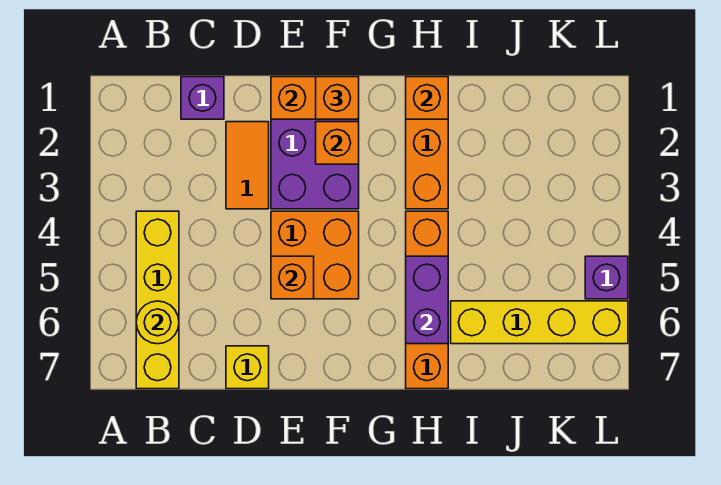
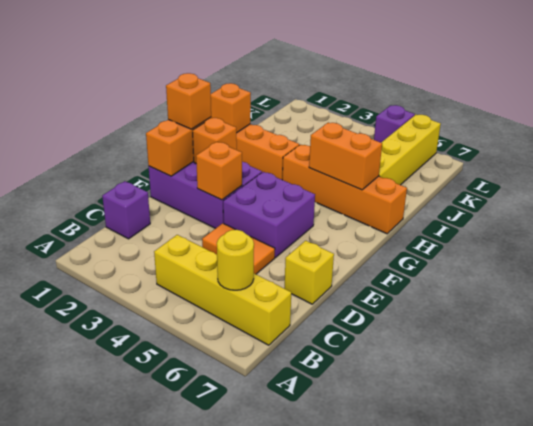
orange 1x2 tile [226,122,269,209] -> orange 1x2 tile moved to [202,223,275,274]
orange 2x2 brick [271,211,359,299] -> purple 2x2 brick [223,172,315,258]
orange 1x1 brick [271,256,314,299] -> orange 1x1 brick moved to [196,142,242,200]
purple 1x2 brick [406,256,448,344] -> orange 1x2 brick [309,122,382,190]

